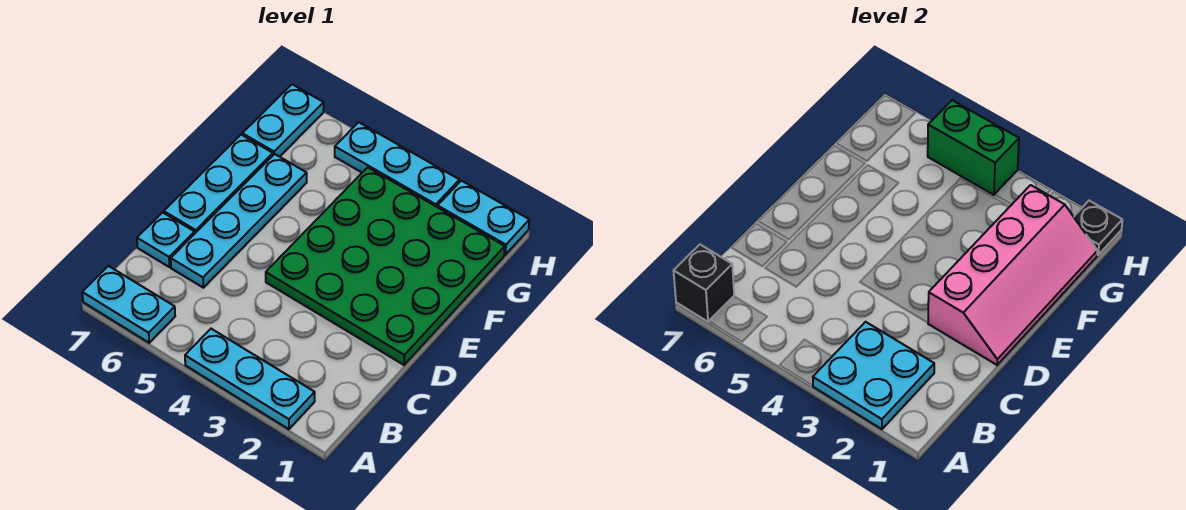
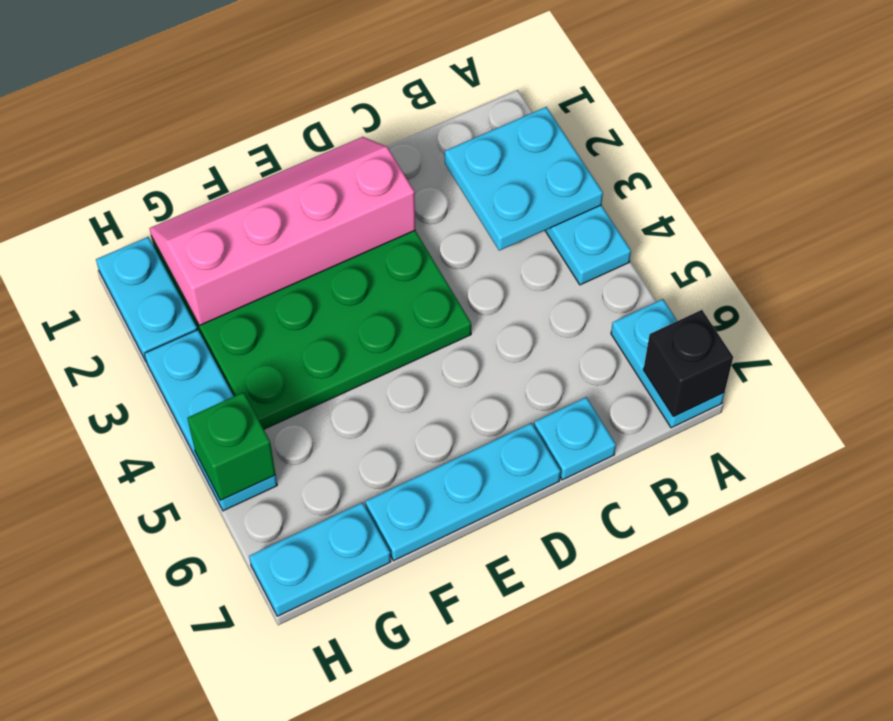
cyan 1x4 plate [171,154,307,288] -> none
black 1x1 plate [1074,201,1122,255] -> none
green 1x2 brick [928,100,1019,195] -> green 1x1 brick [187,392,276,500]

